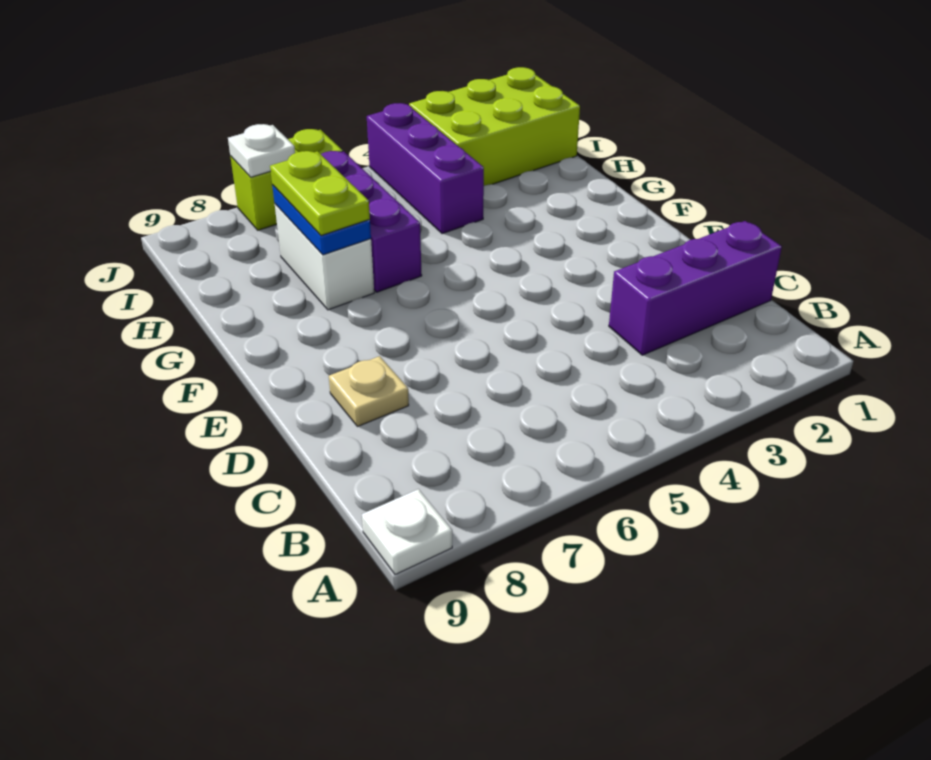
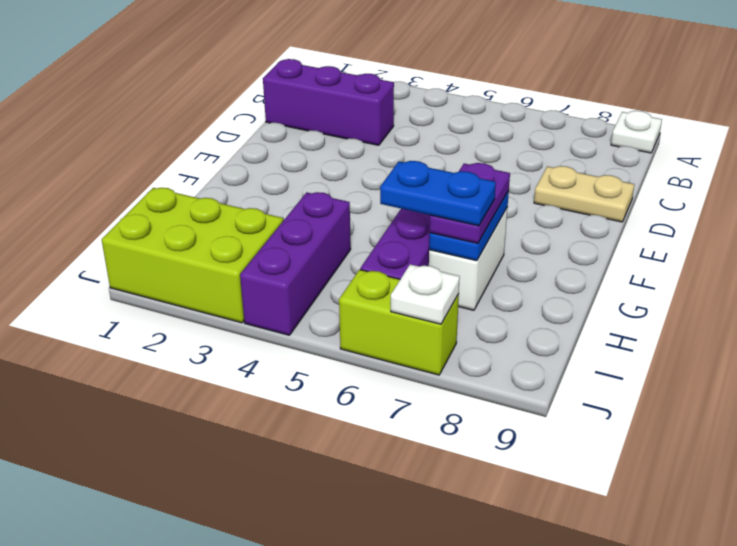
tan 1x1 plate [329,356,409,427] -> tan 1x2 plate [534,166,634,222]
lime 1x2 plate [270,151,370,236] -> purple 1x2 plate [430,163,510,243]
none -> blue 1x2 plate [380,161,496,226]

